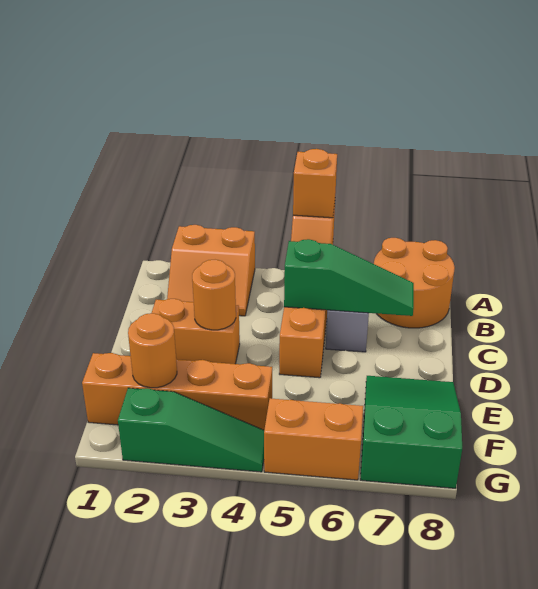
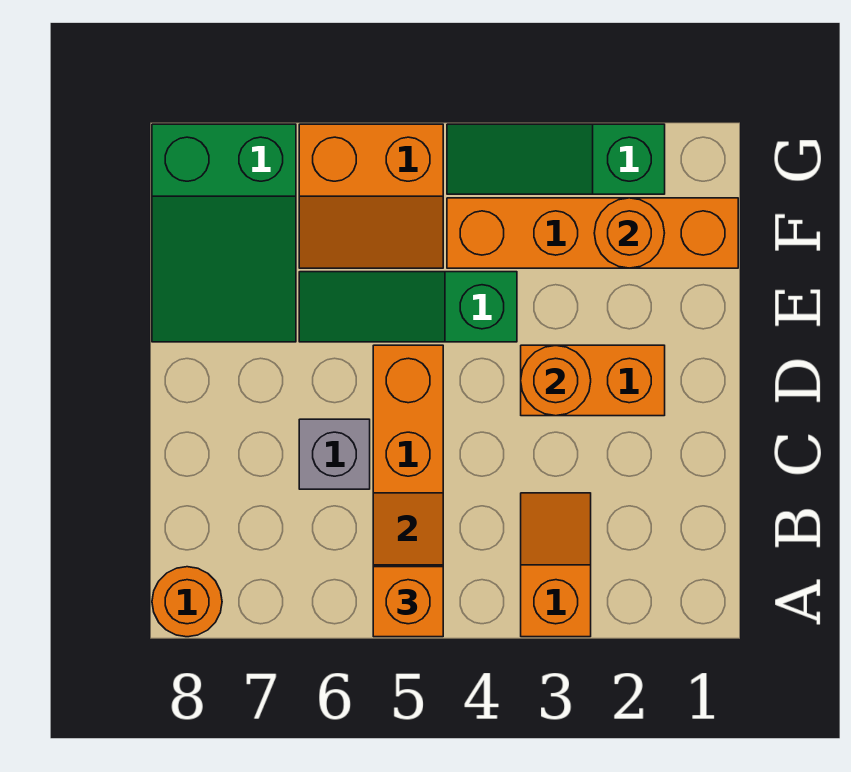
orange 2x2 slope [167,225,255,316] -> orange 1x2 slope [521,493,591,637]
orange 2x2 round brick [374,238,455,328] -> orange 1x1 round brick [152,567,222,637]
green 1x3 slope [284,239,414,316] -> green 1x3 slope moved to [299,272,517,342]

